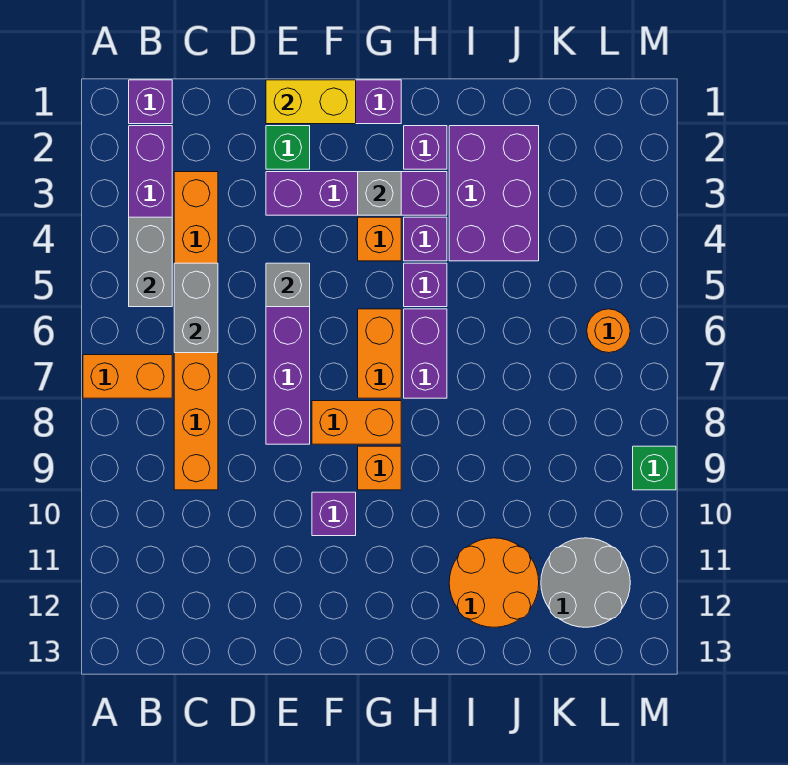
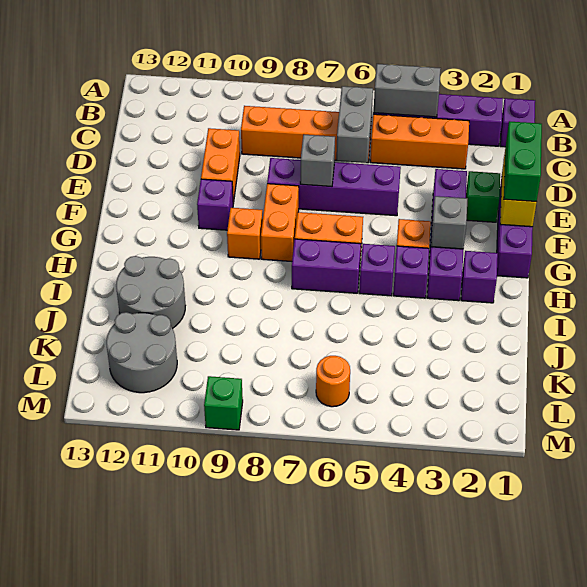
orange 1x2 brick [83,355,172,398] -> orange 1x2 brick moved to [201,128,240,204]
grey 1x2 brick [174,263,218,353] -> grey 1x2 brick turned to [336,86,373,163]
none -> green 1x2 brick [504,121,542,202]
grey 1x1 brick [266,263,310,307] -> grey 1x1 brick moved to [300,135,335,187]
purple 2x3 brick [449,126,539,261] -> none
orange 2x2 round brick [449,538,539,627] -> grey 2x2 round brick [116,256,185,329]

